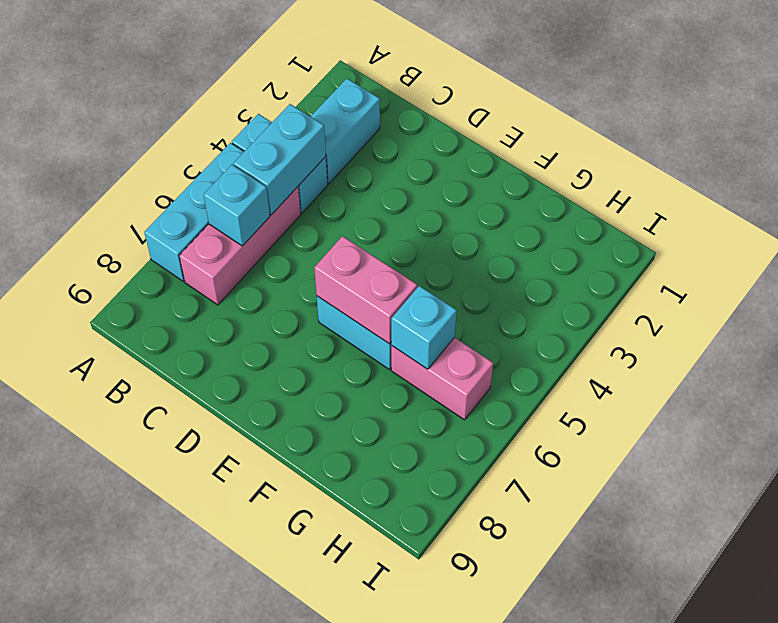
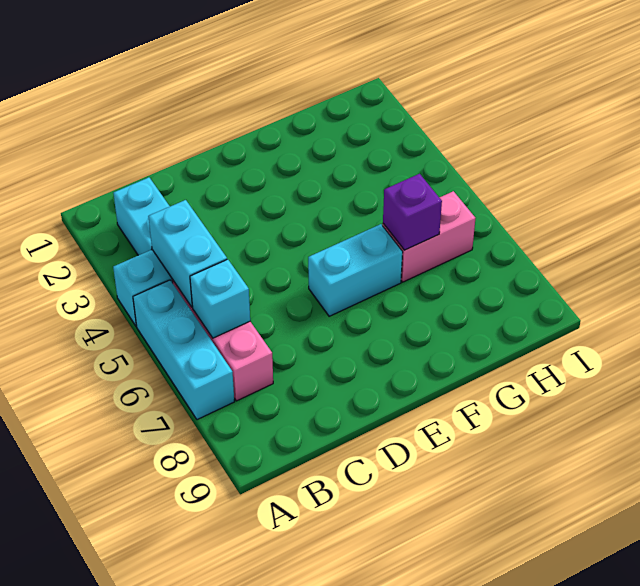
pink 1x2 brick [314,236,417,344] -> none
cyan 1x1 brick [391,286,457,369] -> purple 1x1 brick [383,174,442,250]

